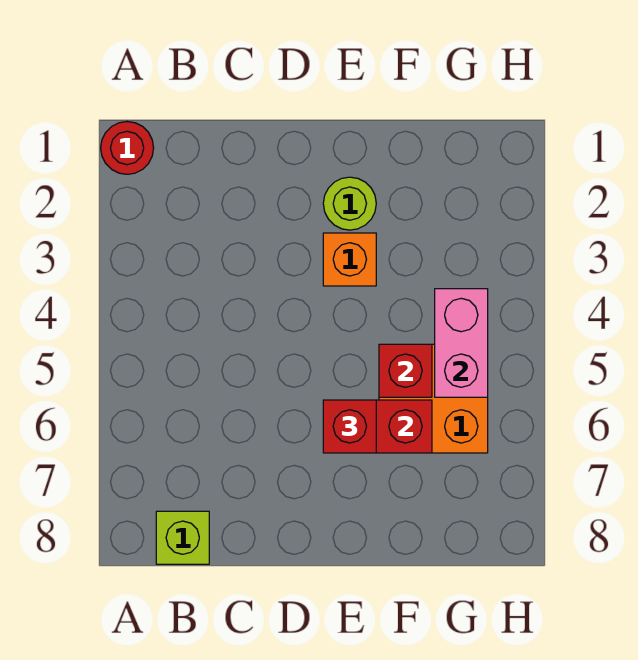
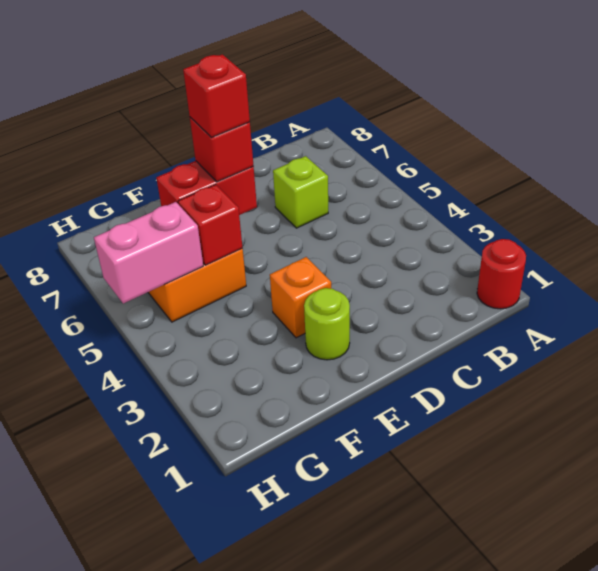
lime 1x1 brick [156,511,209,564] -> lime 1x1 brick moved to [273,156,328,228]
none -> red 1x1 brick [183,54,250,137]
pink 1x2 brick [435,289,488,397] -> pink 1x2 brick turned to [94,202,203,304]

